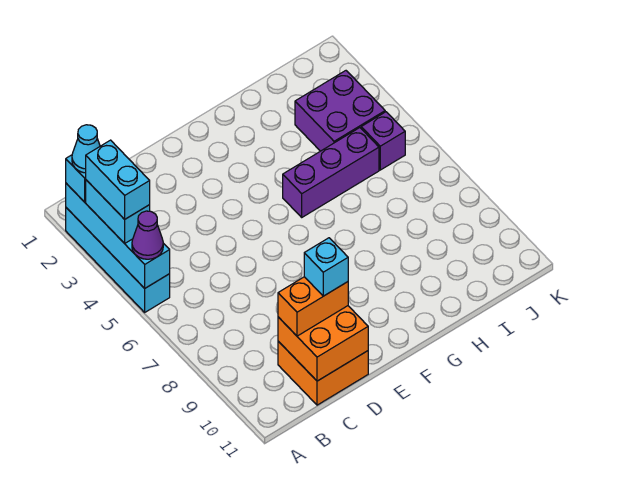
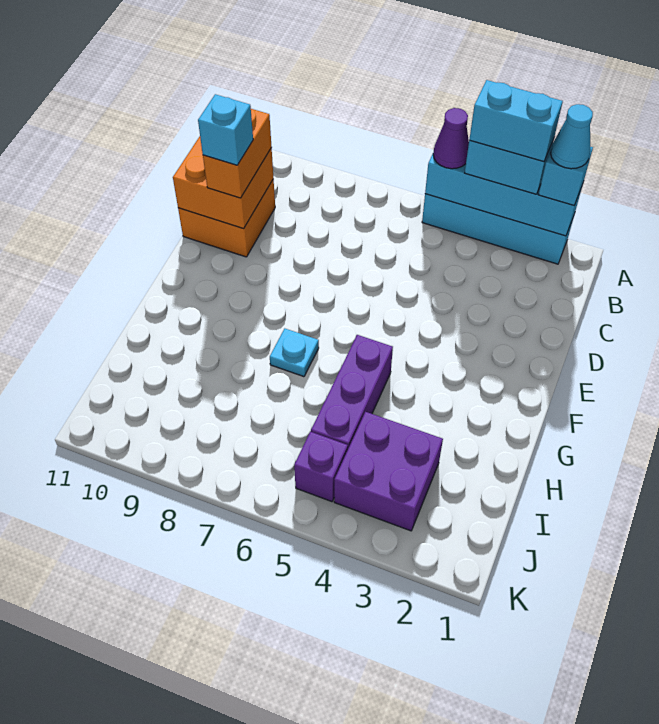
none -> cyan 1x1 plate [270,329,319,377]

